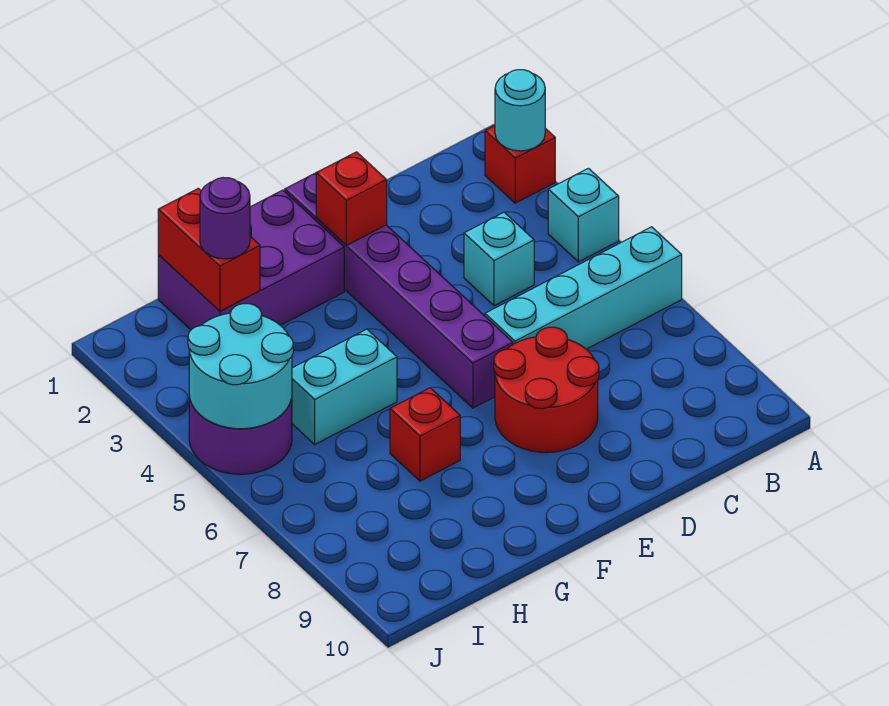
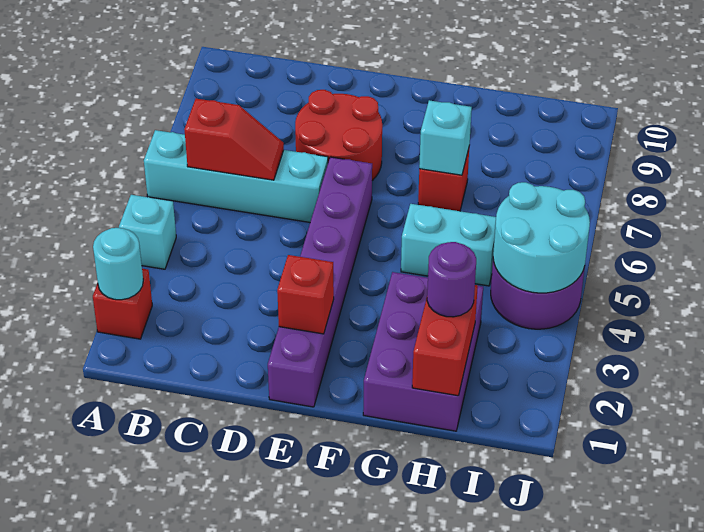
none -> red 1x2 slope [184,99,284,180]
cyan 1x1 brick [464,212,534,306] -> cyan 1x1 brick moved to [419,100,472,175]
purple 2x3 brick [158,190,344,330] -> purple 2x3 brick turned to [363,272,483,431]

